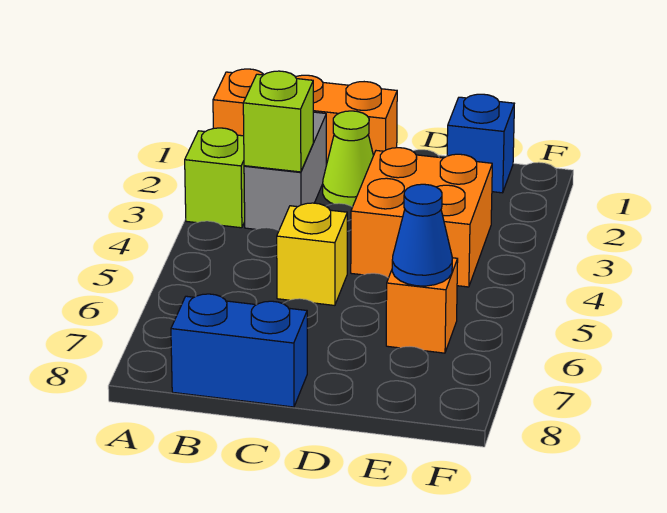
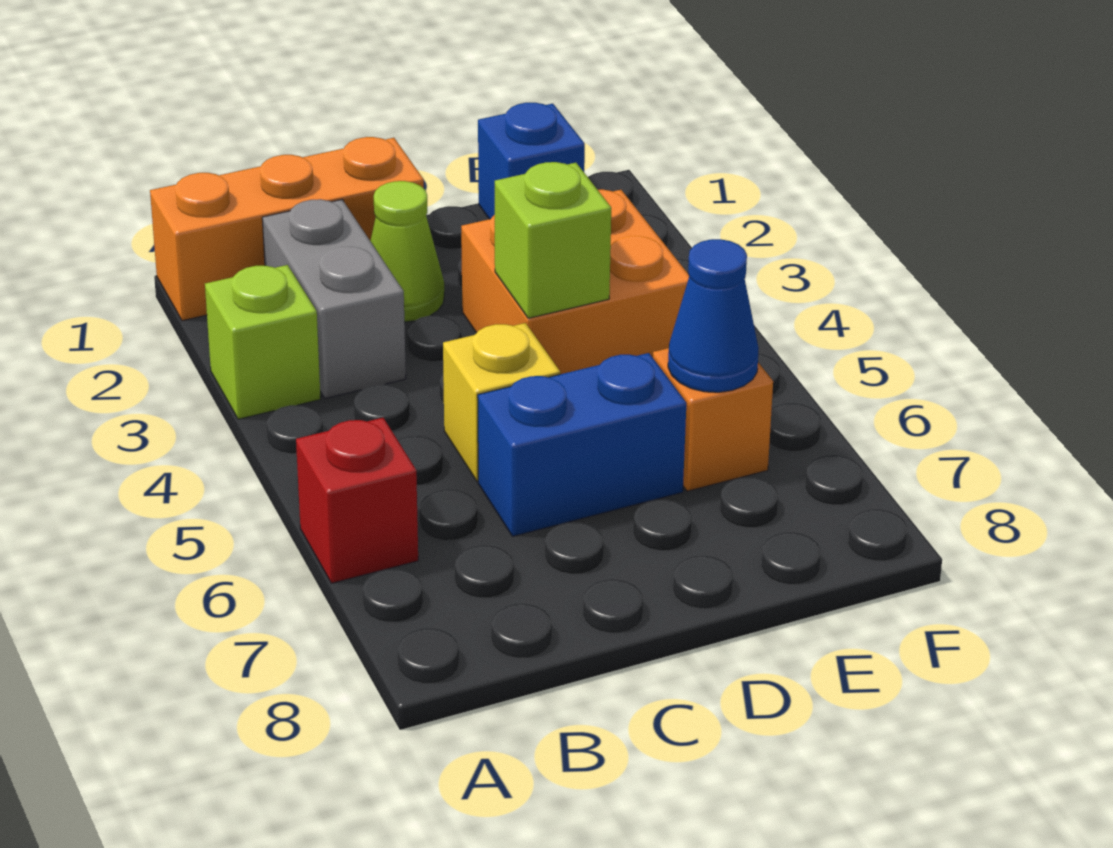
none -> red 1x1 brick [296,418,418,583]
lime 1x1 brick [243,71,313,172] -> lime 1x1 brick moved to [495,162,611,318]
blue 1x2 brick [171,294,307,407] -> blue 1x2 brick moved to [478,353,686,536]

